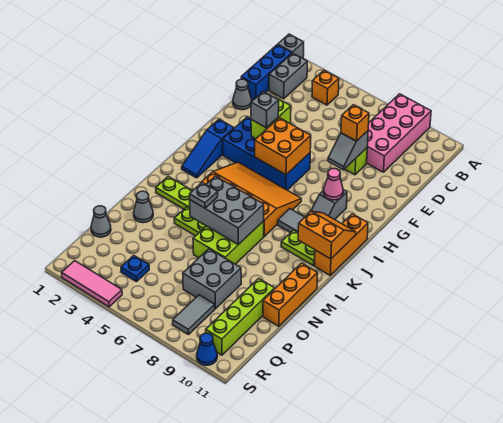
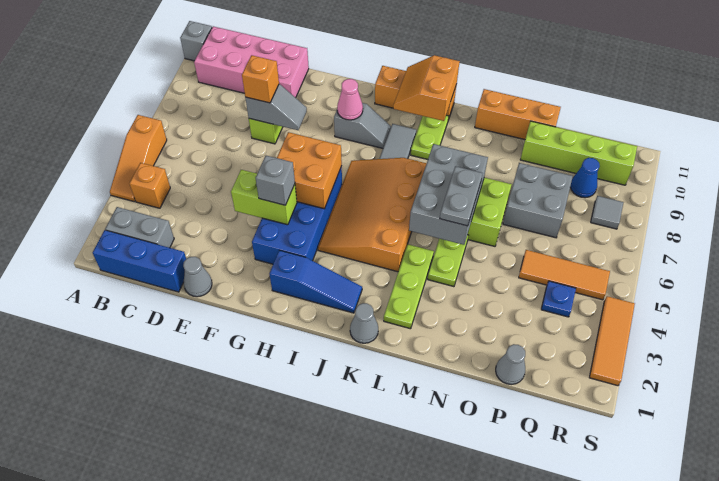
grey 1x1 brick [278,34,304,58] -> grey 1x1 brick moved to [180,21,212,61]
none -> orange 1x3 slope [110,115,167,202]
pink 2x4 brick [367,94,431,172] -> pink 2x4 brick moved to [194,26,309,98]
grey 1x1 plate [190,182,218,208] -> grey 1x2 plate [440,166,482,226]
grey 1x1 cone [134,191,153,223] -> grey 1x1 cone moved to [350,303,378,343]
none -> orange 1x3 tile [519,250,610,300]
grey 1x2 tile [173,295,215,335] -> grey 1x1 tile [591,196,624,229]
pink 1x3 tile [62,261,122,307] -> orange 1x3 tile [589,296,635,386]
blue 1x1 cone [197,333,217,365] -> blue 1x1 cone moved to [570,158,600,198]

